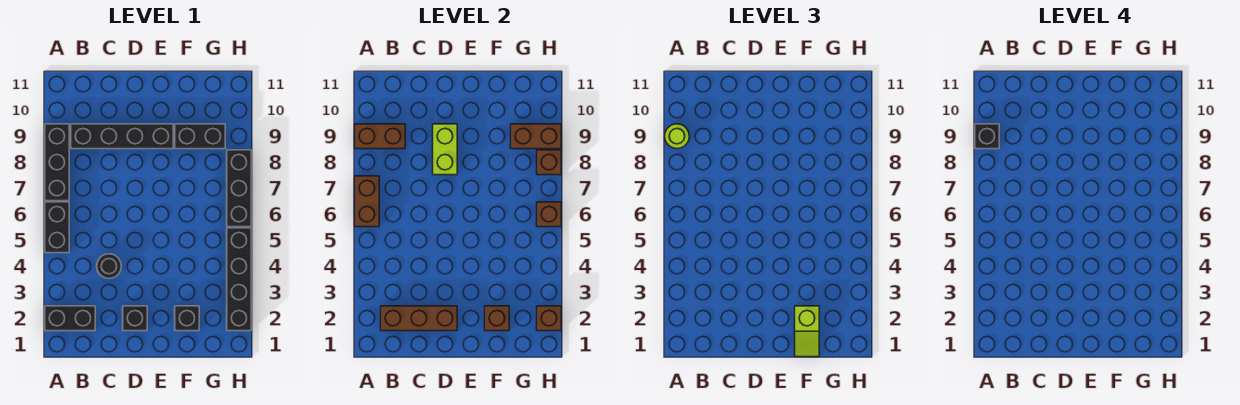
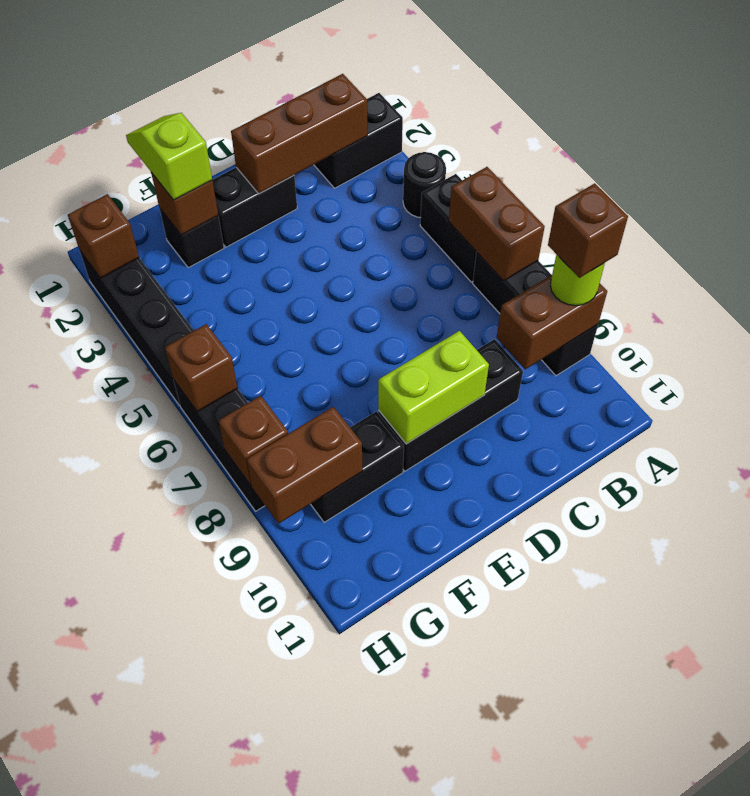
black 1x1 brick [975,124,999,149] -> brown 1x1 brick [548,183,628,278]
black 1x4 brick [71,124,173,149] -> black 1x3 brick [378,339,523,471]
black 1x1 round brick [97,254,121,279] -> black 1x1 round brick moved to [403,152,446,218]
black 1x1 brick [123,306,147,331] -> black 1x2 brick [212,168,297,247]
lime 1x2 brick [433,124,457,175] -> lime 1x2 brick turned to [378,331,489,444]

